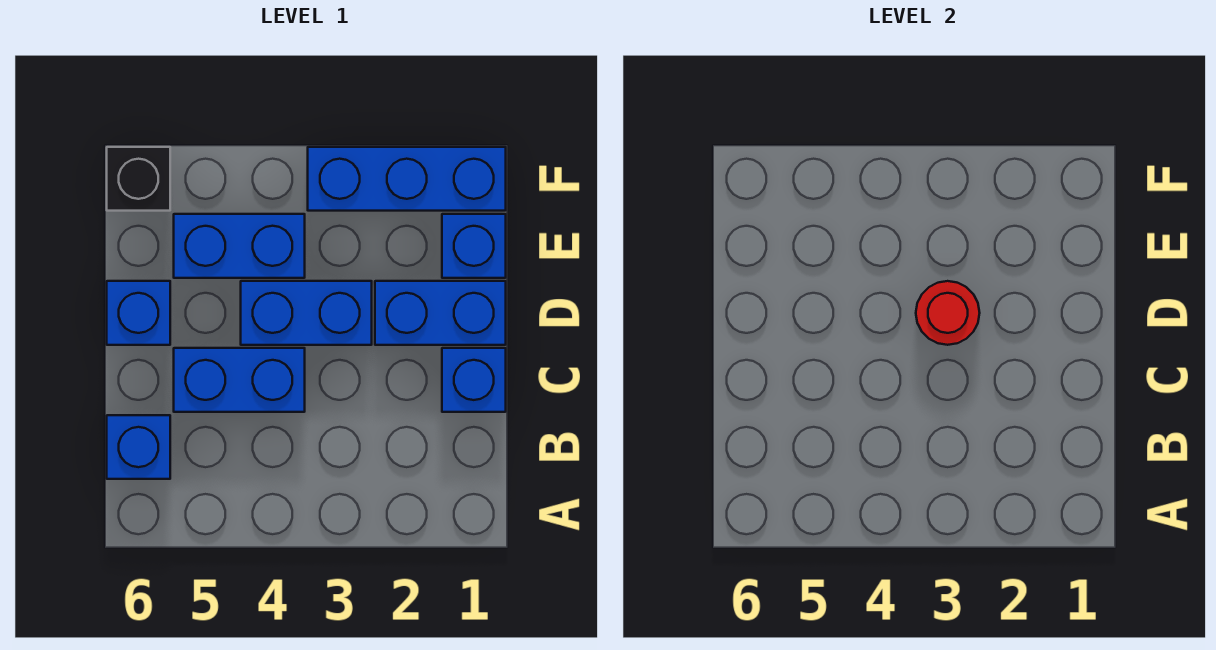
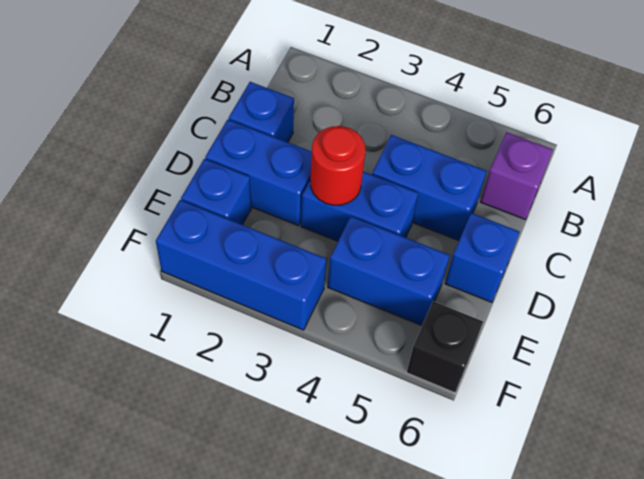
blue 1x1 brick [107,415,170,479] -> purple 1x1 brick [480,132,553,219]

